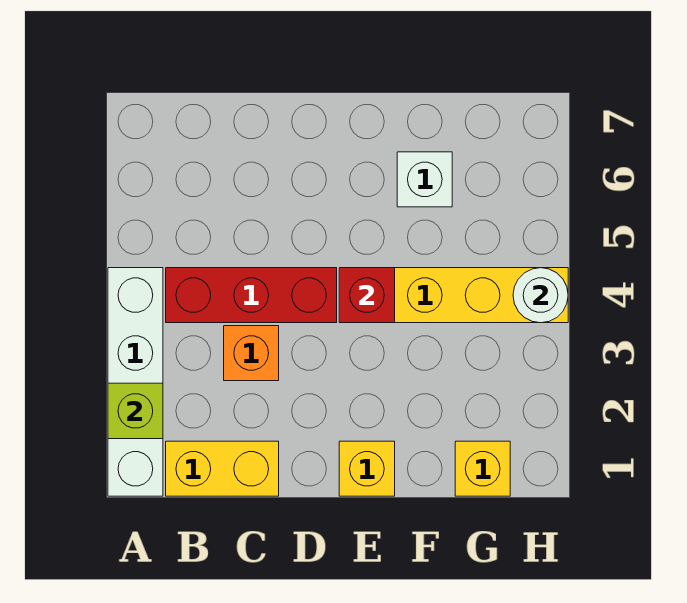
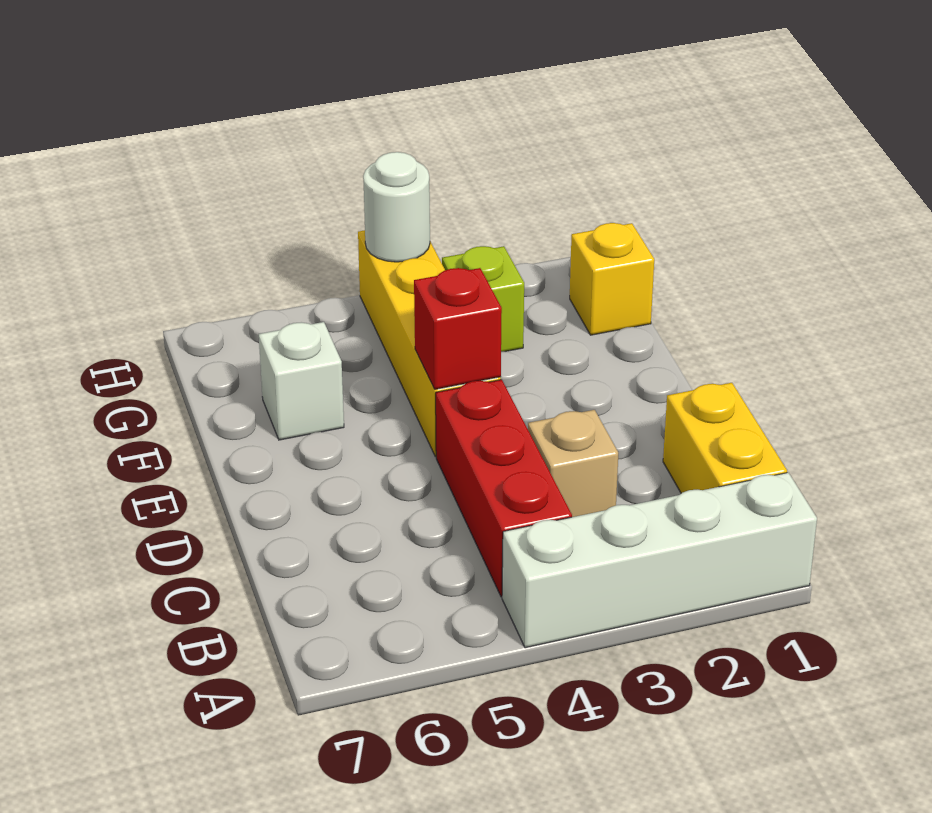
lime 1x1 brick [108,383,163,439] -> lime 1x1 brick moved to [442,246,524,352]
orange 1x1 brick [224,326,279,381] -> tan 1x1 brick [528,410,618,517]
yellow 1x1 brick [339,441,395,496] -> none

